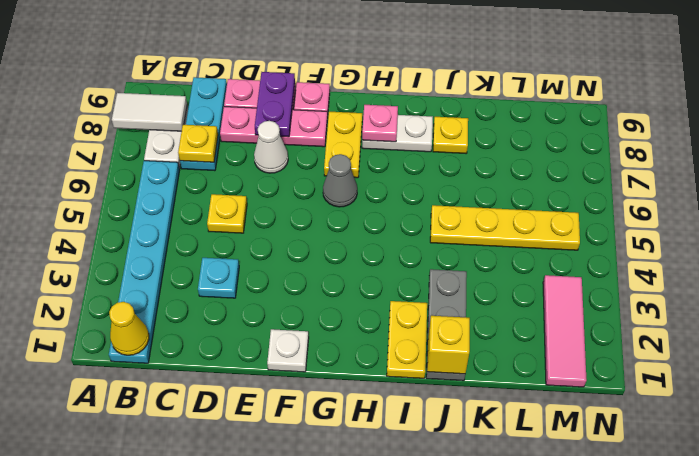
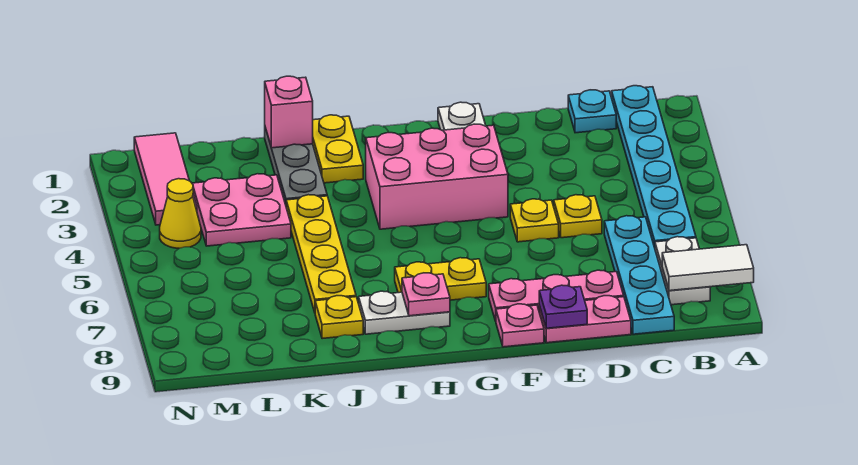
yellow 1x1 cone [109,302,149,355] -> yellow 1x1 cone moved to [160,179,201,248]
cyan 1x3 plate [180,77,227,171] -> cyan 1x4 plate [604,216,674,334]
yellow 1x1 plate [178,125,218,162] -> yellow 1x1 plate moved to [510,199,559,242]
cyan 1x1 plate [198,258,239,298] -> cyan 1x1 plate moved to [568,90,616,133]
white 1x1 cone [254,121,288,173] -> none
purple 1x2 plate [255,72,295,137] -> purple 1x1 plate [539,285,587,328]
none -> pink 2x3 brick [366,124,508,229]
grey 1x1 cone [323,154,357,207] -> none
yellow 1x2 plate [324,112,362,178] -> yellow 1x2 plate turned to [395,258,486,300]
yellow 1x1 brick [427,316,470,374] -> pink 1x1 brick [265,76,313,148]
yellow 1x4 plate [430,205,580,250] -> yellow 1x4 plate turned to [286,195,356,312]
none -> pink 2x2 plate [192,174,291,246]

